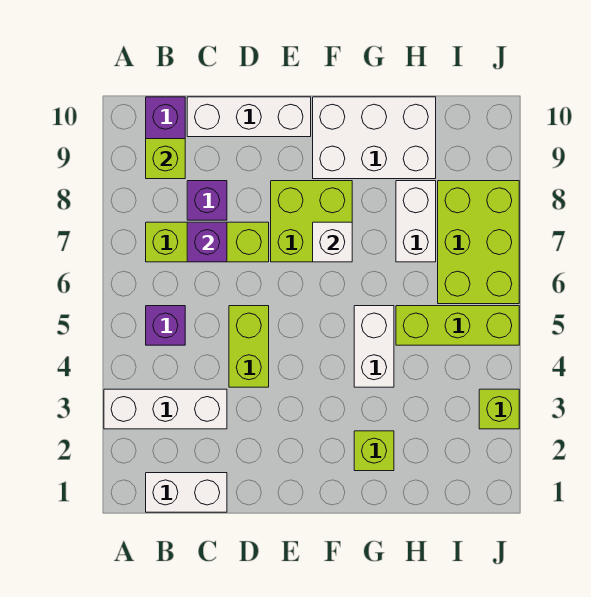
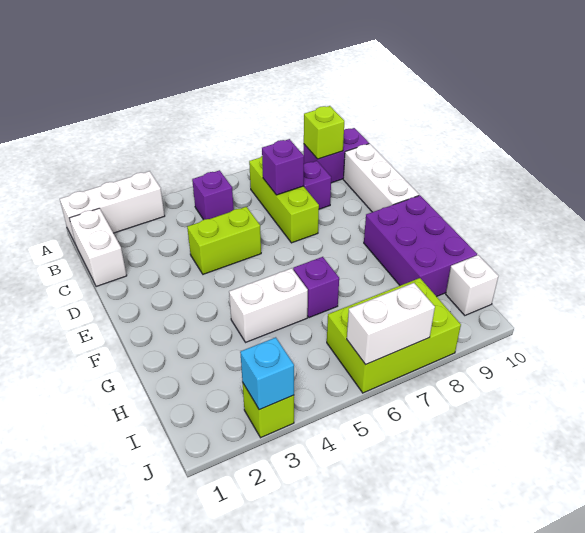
white 1x3 brick [104,389,227,429] -> white 1x3 brick turned to [60,171,165,244]
lime 2x2 brick [271,181,352,262] -> none
white 1x1 brick [313,222,352,262] -> white 1x1 brick moved to [446,255,498,315]
white 2x3 brick [313,97,436,179] -> purple 2x3 brick [364,195,477,297]
lime 1x1 brick [354,431,394,471] -> none
none -> purple 1x1 brick [293,257,339,318]
lime 1x3 brick [396,306,519,345] -> none
white 1x2 brick [396,181,436,262] -> white 1x2 brick moved to [347,283,435,365]
none -> cyan 1x1 brick [240,337,294,410]

